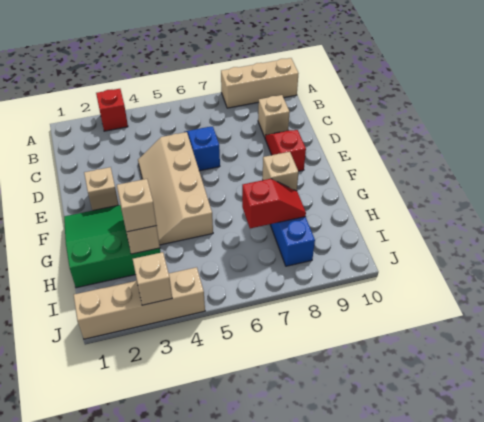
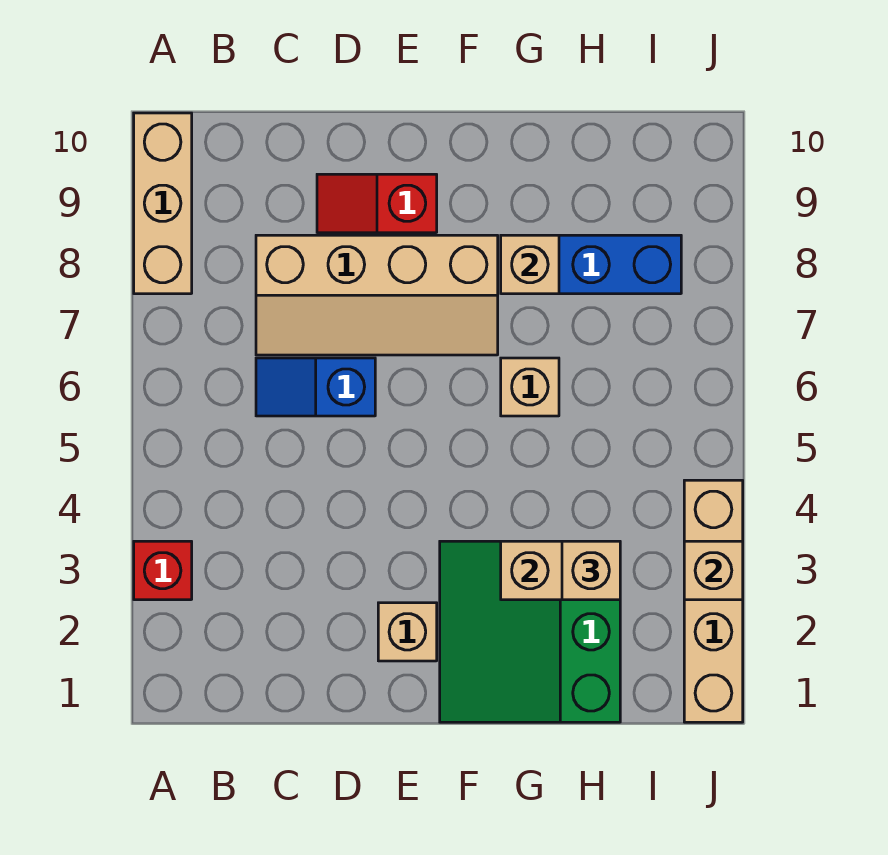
tan 1x1 brick [258,95,290,137] -> tan 1x1 brick moved to [501,358,559,416]
tan 2x4 slope [138,132,213,245] -> tan 2x4 slope moved to [256,235,498,355]
red 1x2 slope [242,179,306,228] -> none

